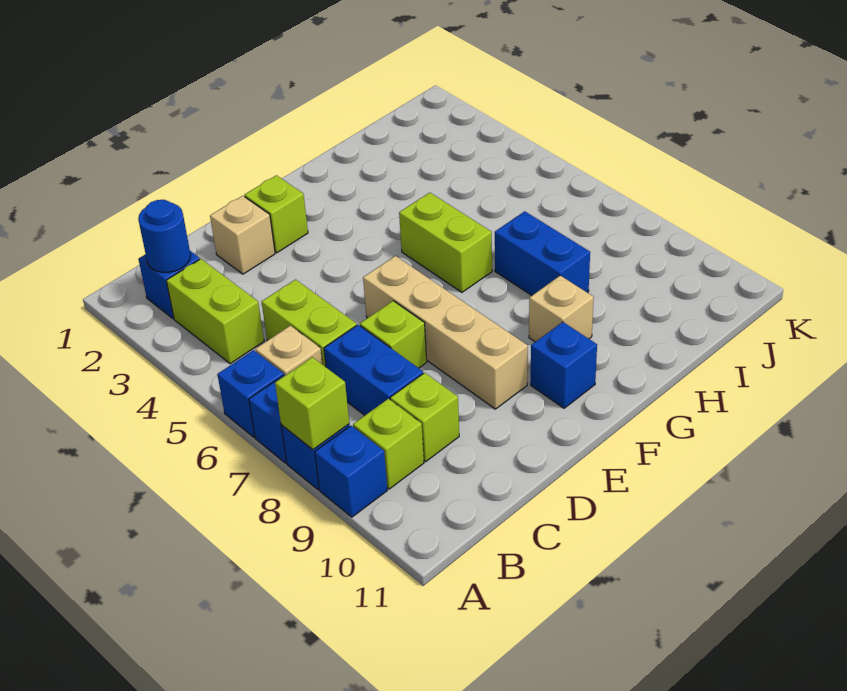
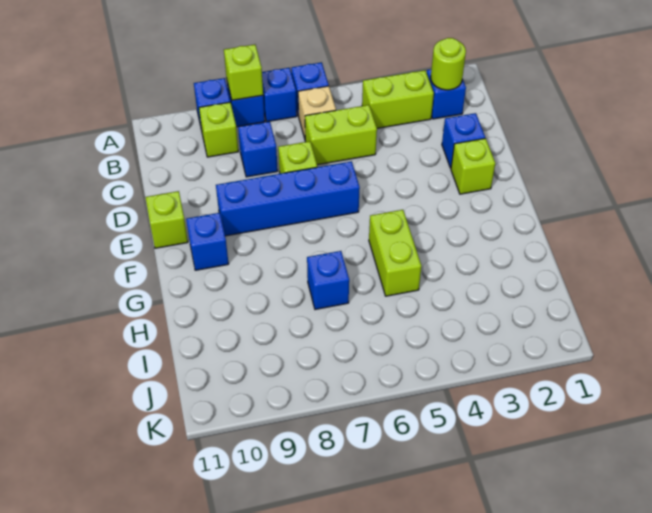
blue 1x1 round brick [138,200,191,272] -> lime 1x1 round brick [431,38,466,90]
blue 1x2 brick [324,325,423,415] -> blue 1x1 brick [238,121,278,177]
lime 1x1 brick [390,373,459,462] -> lime 1x1 brick moved to [145,191,188,248]
tan 1x1 brick [210,196,275,274] -> blue 1x1 brick [442,113,485,168]
tan 1x4 brick [363,256,528,409] -> blue 1x4 brick [216,161,360,236]
lime 1x2 brick [399,193,492,292] -> lime 1x2 brick turned to [369,210,421,296]
tan 1x1 brick [529,276,594,342] -> none
blue 1x2 brick [495,211,590,295] -> blue 1x1 brick [307,251,349,309]

